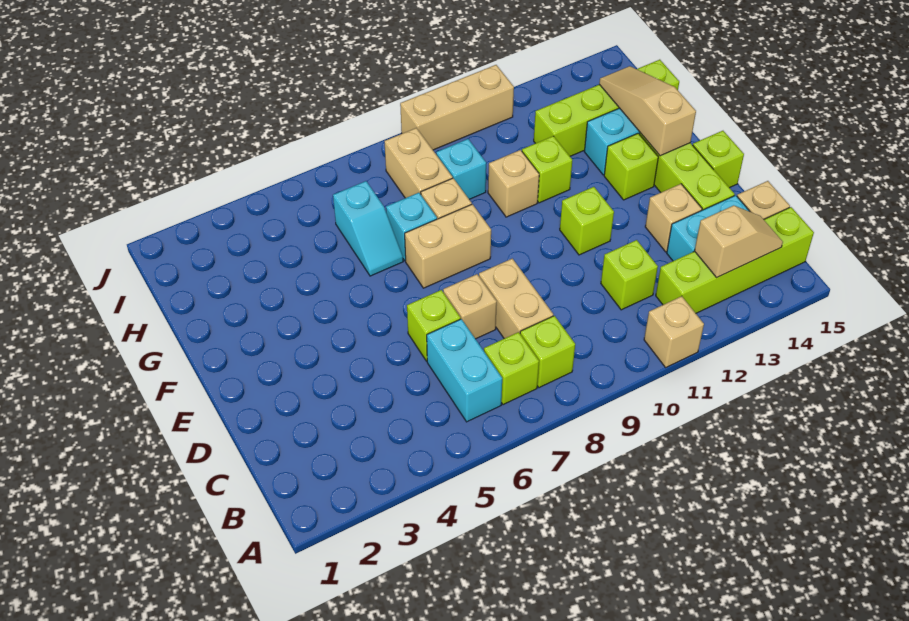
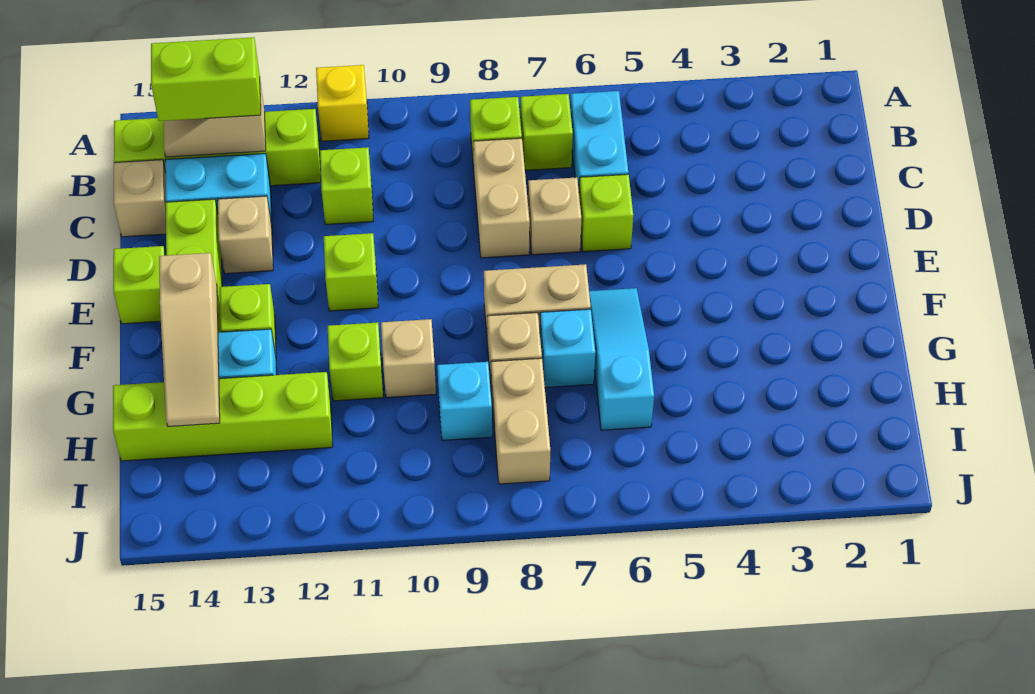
tan 1x1 brick [644,296,704,367] -> yellow 1x1 brick [316,65,369,141]
none -> lime 1x2 brick [151,37,261,121]
cyan 1x2 slope [333,181,403,276] -> cyan 1x3 slope [589,288,654,430]
tan 1x3 brick [400,65,514,150] -> none

